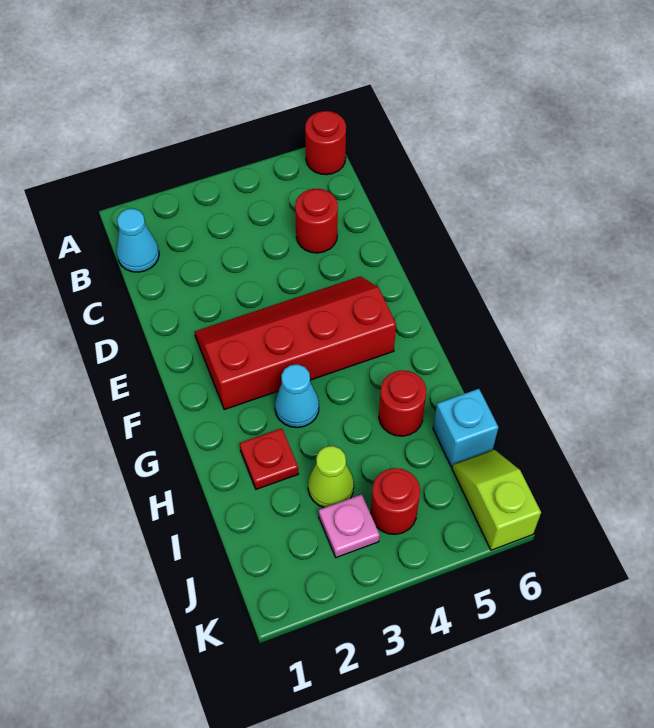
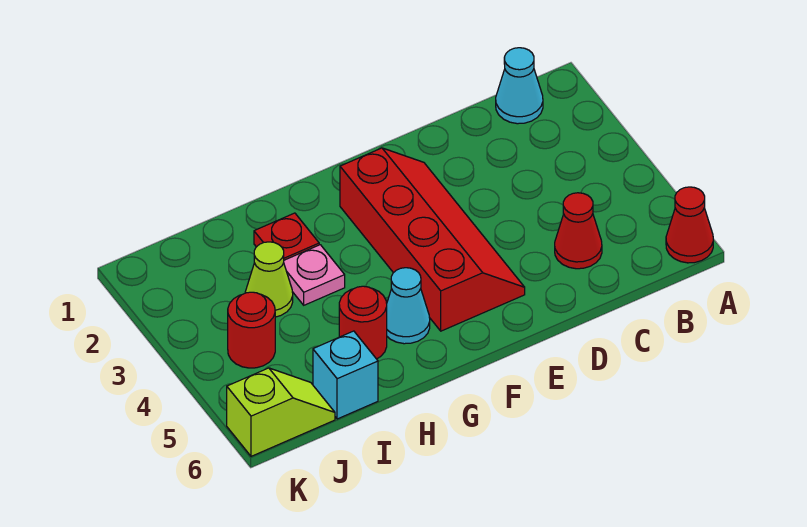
red 1x1 round brick [305,111,346,175] -> red 1x1 cone [666,187,713,263]
red 1x1 round brick [295,189,338,253] -> red 1x1 cone [555,193,602,269]
cyan 1x1 cone [275,364,319,428] -> cyan 1x1 cone moved to [387,268,430,344]
pink 1x1 plate [319,494,380,558] -> pink 1x1 plate moved to [284,245,345,305]

